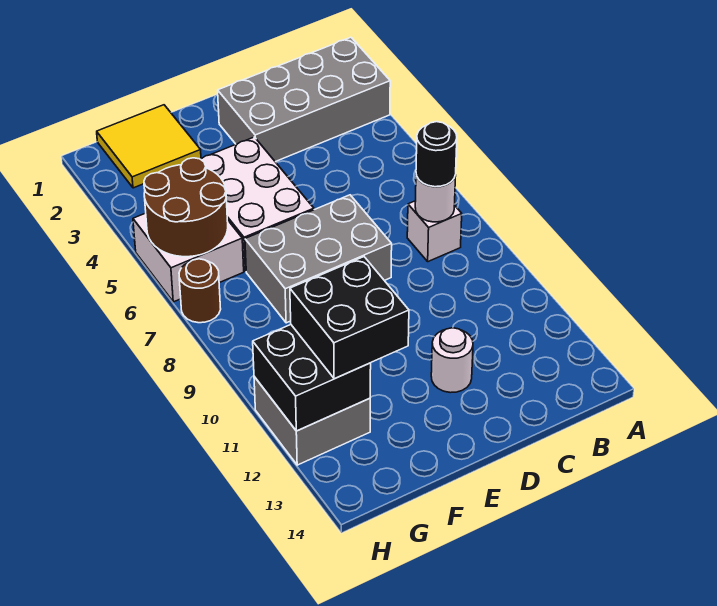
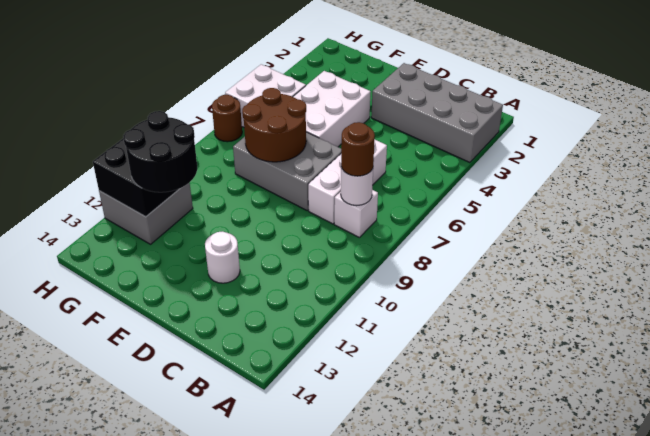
black 1x1 round brick [416,122,457,187] -> brown 1x1 round brick [341,122,375,176]
none -> white 1x3 brick [308,140,387,224]
yellow 2x2 tile [97,105,201,188] -> none
black 2x2 brick [290,257,409,379] -> black 2x2 round brick [123,111,197,192]
brown 2x2 round brick [144,158,228,257] -> brown 2x2 round brick moved to [242,88,306,162]

